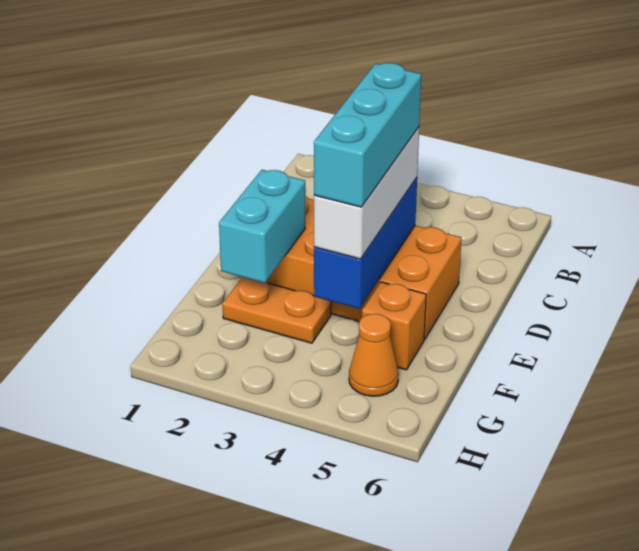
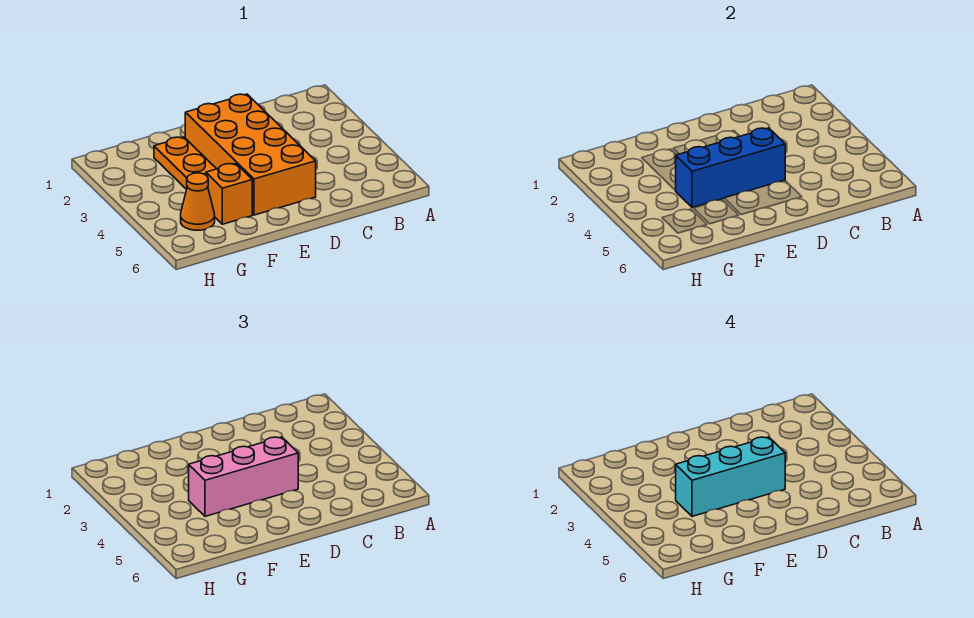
white 1x3 brick [314,127,419,259] -> pink 1x3 brick [189,437,298,516]
cyan 1x2 brick [219,170,305,283] -> none

